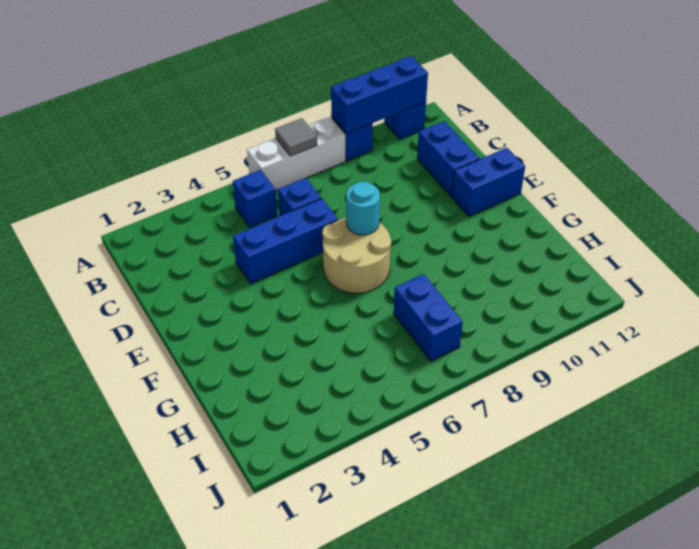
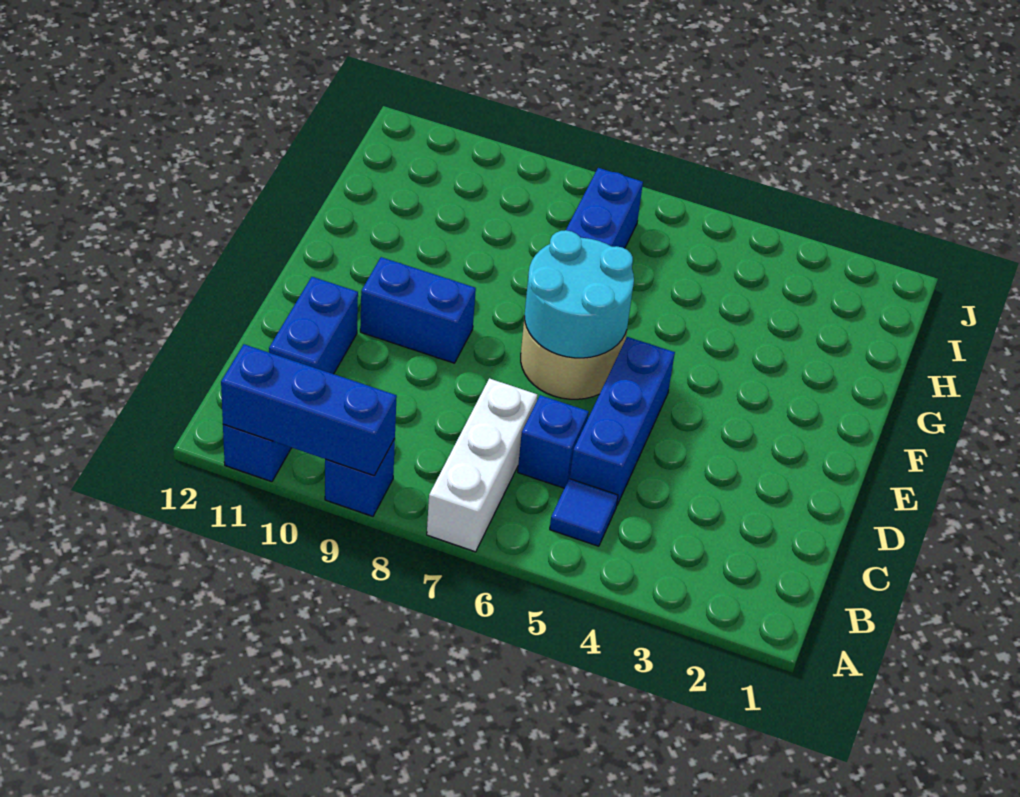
white 1x3 brick [247,117,345,190] -> white 1x3 brick turned to [427,378,537,552]
grey 1x1 tile [275,118,317,156] -> none
blue 1x1 brick [233,170,277,227] -> blue 1x1 tile [550,479,618,546]
blue 1x3 brick [233,198,338,284] -> blue 1x3 brick turned to [570,337,675,505]
cyan 1x1 round brick [346,182,380,235] -> cyan 2x2 round brick [525,230,634,358]
blue 1x2 brick [452,148,525,217] -> blue 1x2 brick moved to [360,257,476,363]

